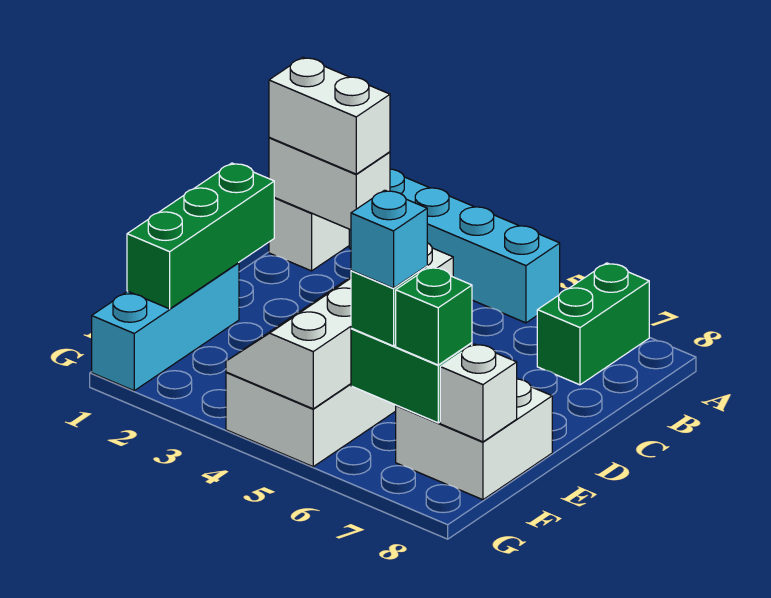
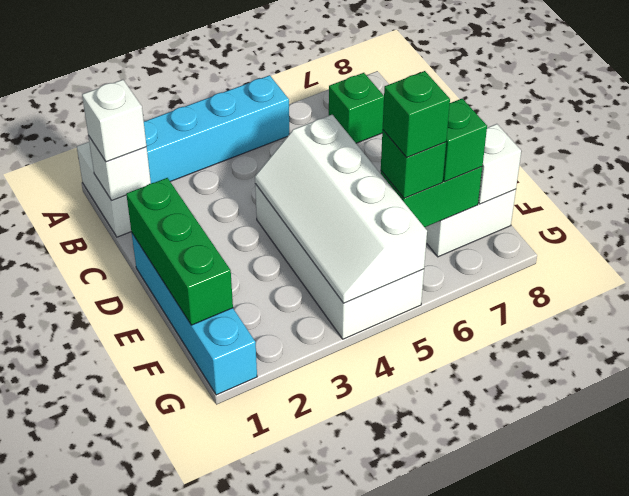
green 1x2 brick [537,263,649,385] -> green 1x1 brick [329,73,384,143]
white 1x2 brick [269,137,390,230] -> white 1x1 brick [88,136,151,201]
white 1x2 brick [269,57,390,174] -> white 1x1 brick [82,80,147,162]
cyan 1x3 brick [92,263,239,391] -> cyan 1x4 brick [132,234,257,395]
cyan 1x1 brick [351,190,427,288] -> green 1x1 brick [383,71,450,158]

